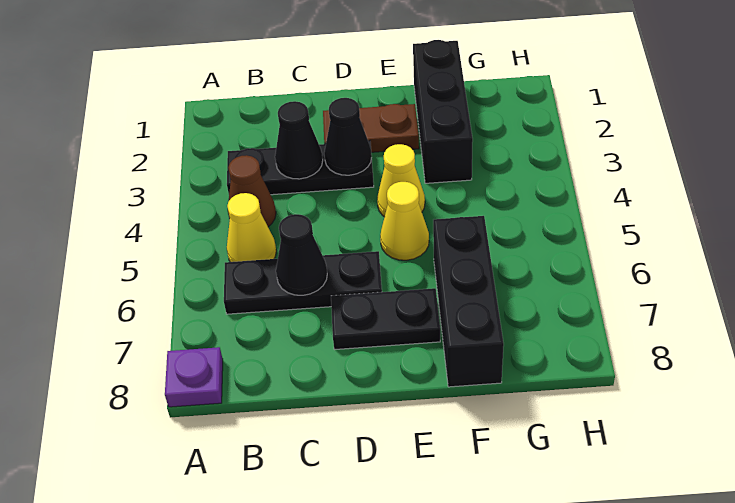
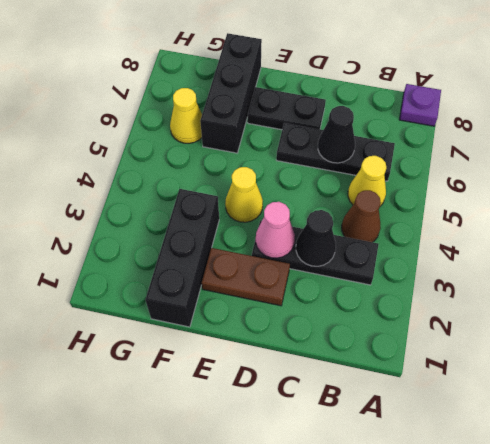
black 1x1 cone [324,98,372,175] -> pink 1x1 cone [256,202,295,258]
yellow 1x1 cone [380,182,429,260] -> yellow 1x1 cone moved to [170,88,202,143]

